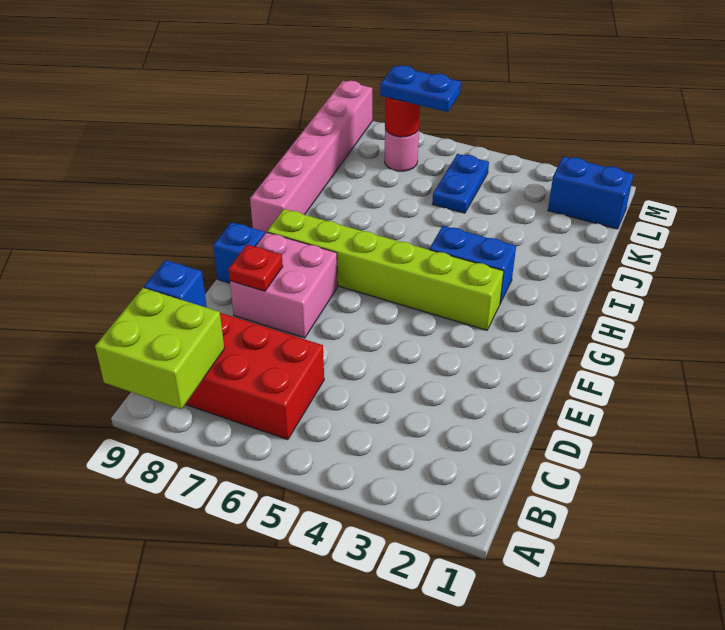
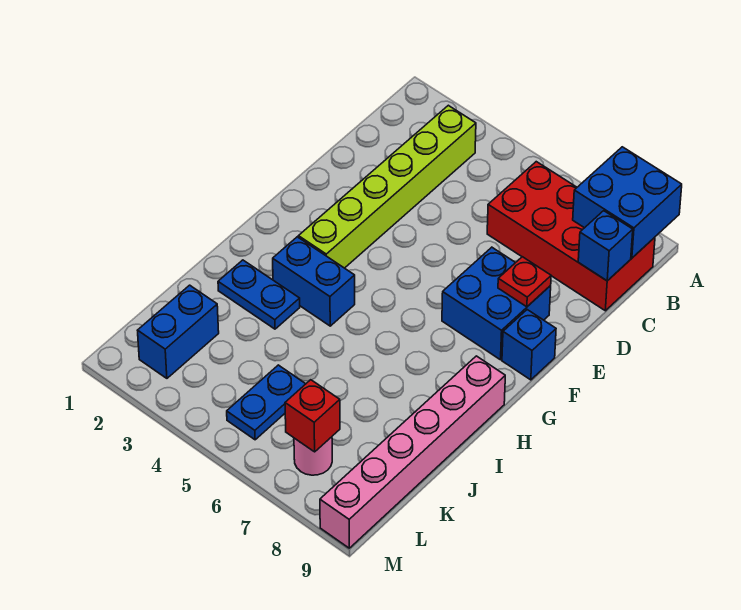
lime 2x2 brick [95,288,224,409] -> blue 2x2 brick [573,147,682,258]
pink 2x2 brick [230,232,338,338] -> blue 2x2 brick [442,247,551,360]
lime 1x6 brick [267,209,504,330] -> lime 1x6 brick turned to [298,105,476,268]
blue 1x2 brick [548,157,634,229] -> blue 1x2 brick turned to [137,285,219,378]
blue 1x2 plate [380,66,461,112] -> blue 1x2 plate moved to [218,260,300,329]
red 1x1 round brick [385,97,420,137] -> red 1x1 brick [285,380,340,452]

